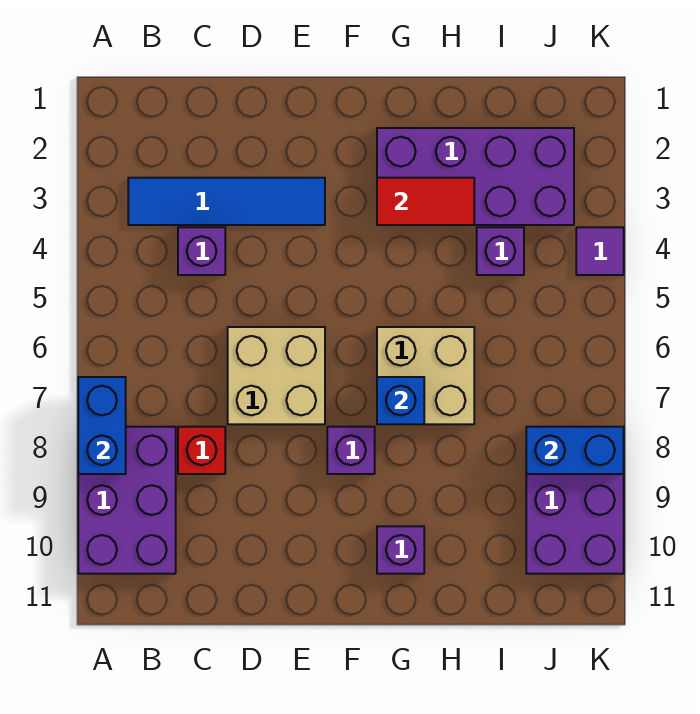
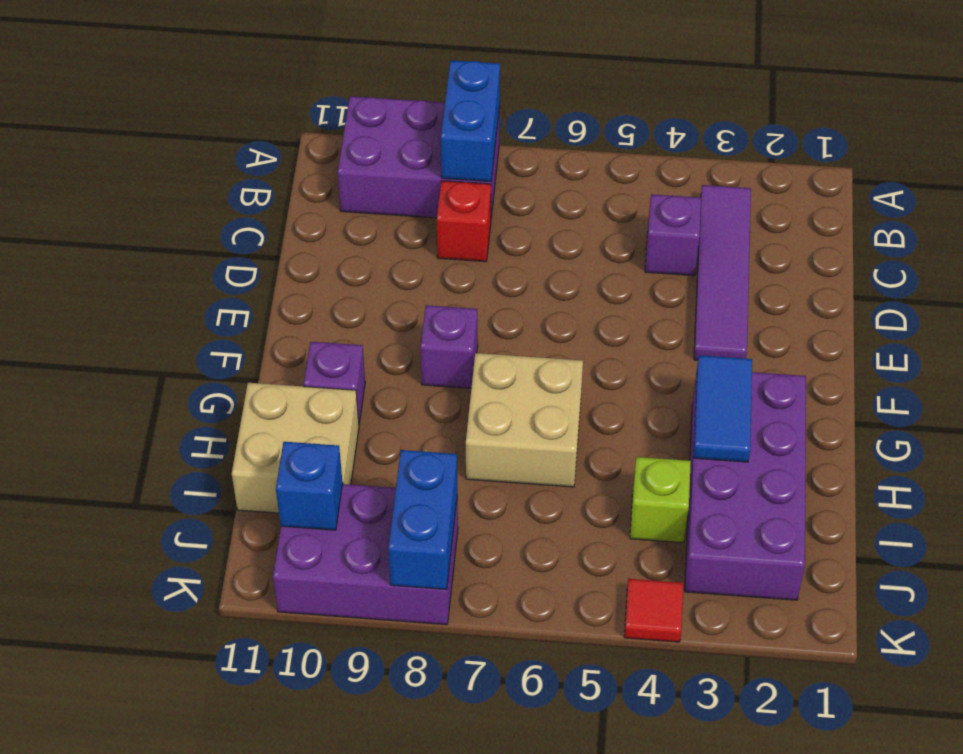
blue 1x2 brick [78,377,126,474] -> blue 1x2 brick turned to [441,60,500,181]
blue 1x4 tile [128,178,325,225] -> purple 1x4 tile [694,185,751,360]
tan 2x2 brick [228,327,325,424] -> tan 2x2 brick moved to [232,383,359,513]
red 1x2 tile [377,178,474,225] -> blue 1x2 tile [694,355,752,462]
blue 1x1 brick [377,377,424,424] -> blue 1x1 brick moved to [276,442,343,530]
purple 1x1 brick [477,227,524,275] -> lime 1x1 brick [630,457,691,543]
purple 1x1 tile [576,227,624,275] -> red 1x1 tile [624,579,683,642]

